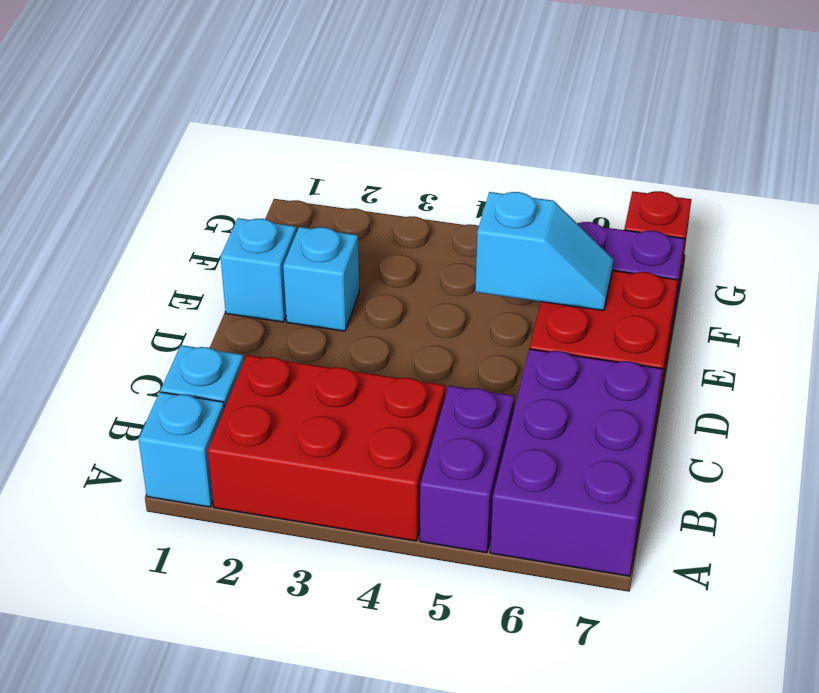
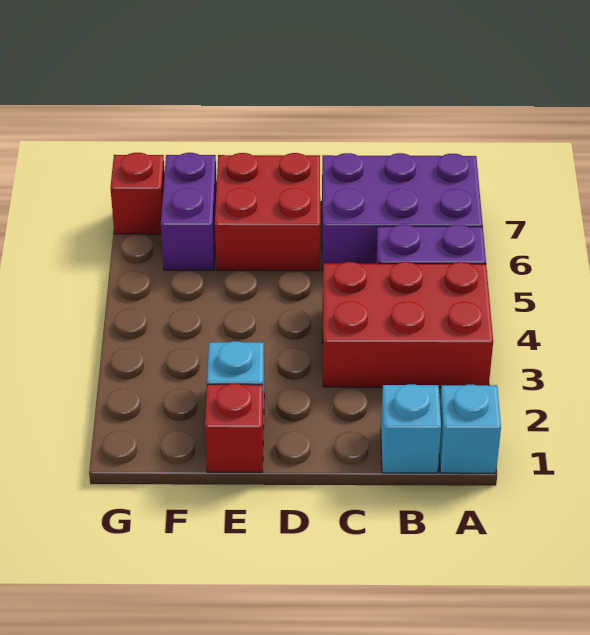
red 2x3 brick [208,355,445,541] -> red 2x3 brick turned to [323,262,493,387]
cyan 1x1 brick [220,218,296,322] -> red 1x1 brick [205,384,263,472]
cyan 1x2 slope [475,192,614,311] -> none

